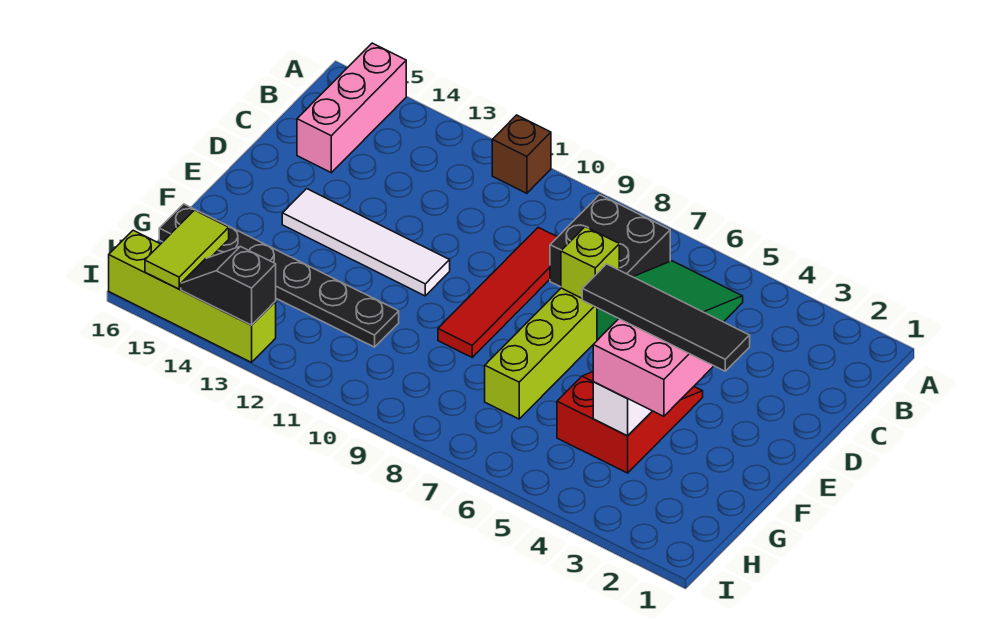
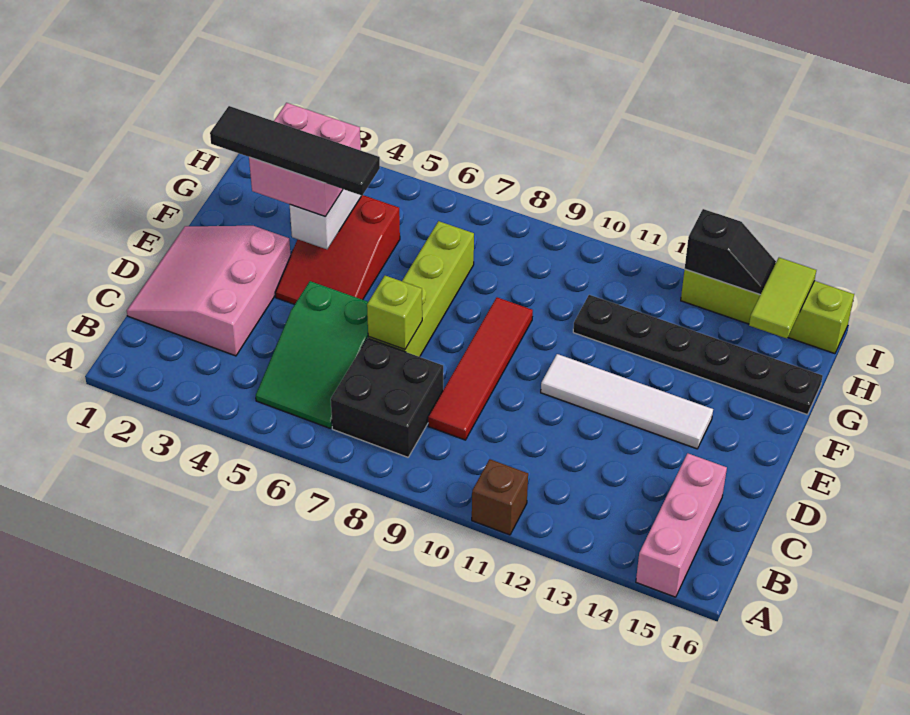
none -> pink 3x3 slope [127,226,291,356]

